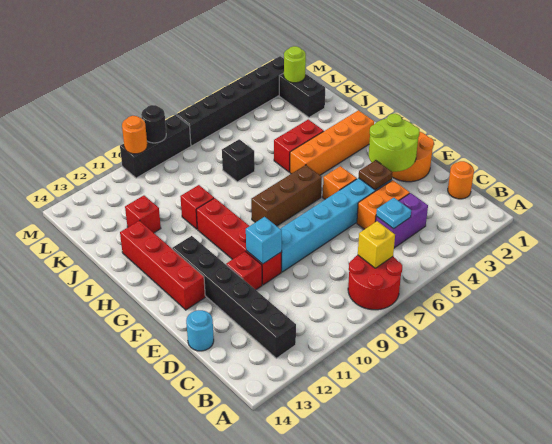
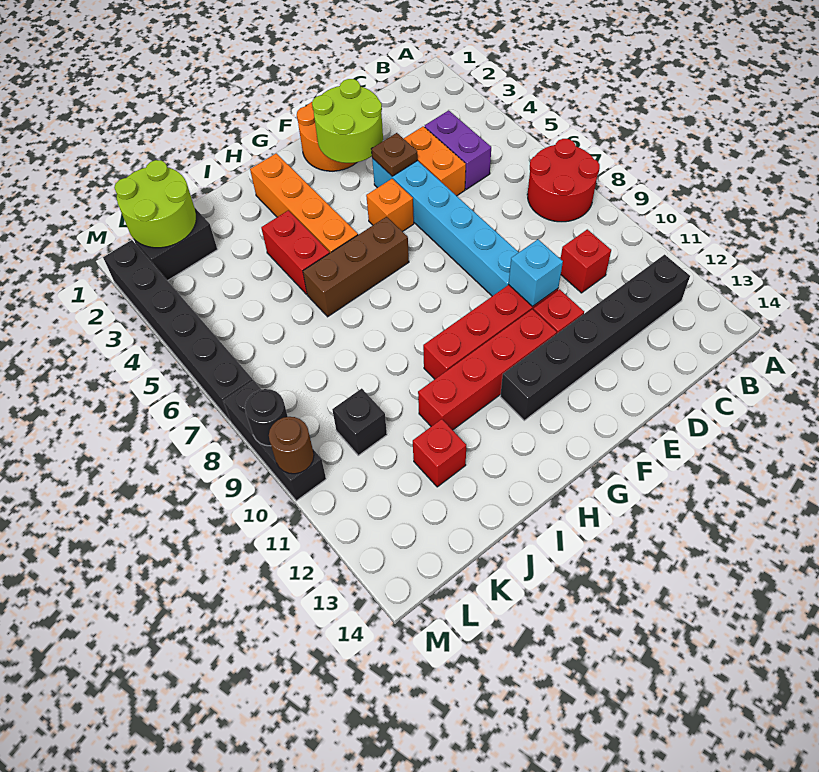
yellow 1x1 brick [358,221,395,268] -> none
orange 1x1 round brick [448,161,474,199] -> none
cyan 1x1 plate [376,198,411,229] -> none
cyan 1x1 round brick [186,310,214,351] -> none
red 1x4 brick [120,220,205,310] -> red 1x4 brick moved to [418,309,557,430]
brown 1x3 brick [251,165,322,226] -> brown 1x3 brick turned to [303,217,409,317]
red 1x1 brick [180,185,214,229] -> red 1x1 brick moved to [561,229,611,293]
black 1x1 brick [222,139,255,182] -> black 1x1 brick moved to [332,389,387,455]
lime 1x1 round brick [284,46,306,83] -> lime 2x2 round brick [114,160,196,248]
orange 1x1 round brick [122,116,147,154] -> brown 1x1 round brick [269,417,314,474]

